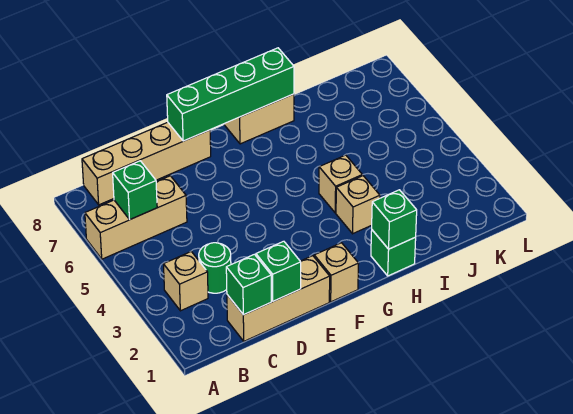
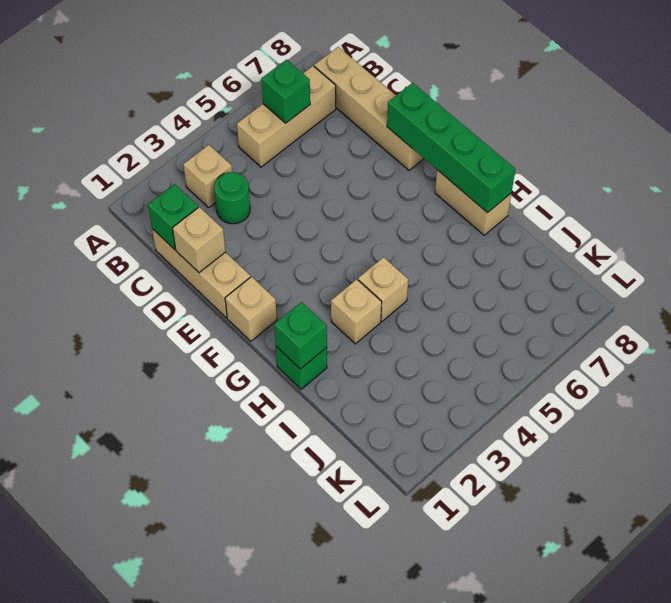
tan 1x3 brick [85,176,187,259] -> tan 1x3 brick turned to [237,66,336,167]
green 1x1 brick [256,241,301,301] -> tan 1x1 brick [172,207,226,273]

